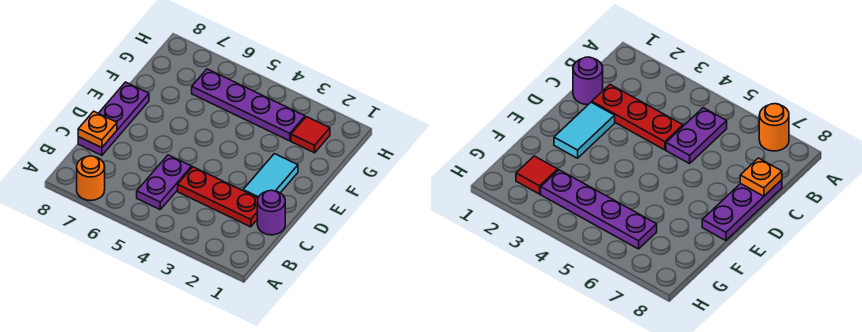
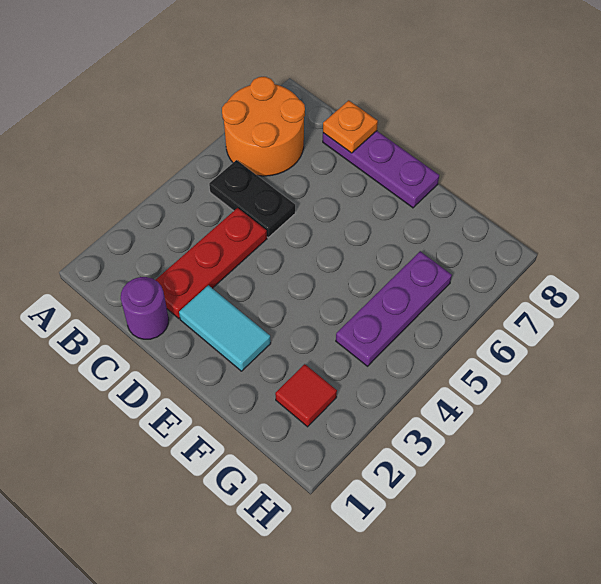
orange 1x1 round brick [77,156,105,201] -> orange 2x2 round brick [222,77,305,176]
purple 1x2 plate [137,155,192,209] -> black 1x2 plate [209,160,295,237]
purple 1x4 plate [192,69,305,141] -> purple 1x3 plate [336,251,452,366]

